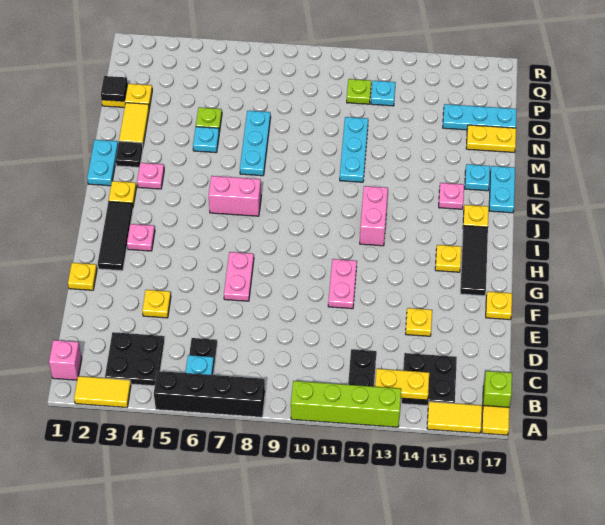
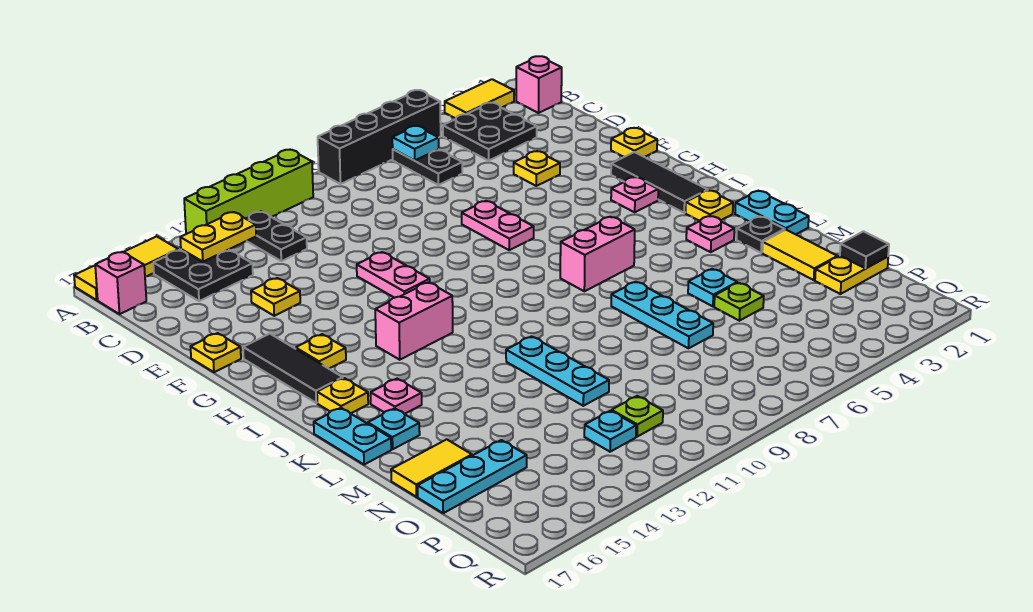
lime 1x1 brick [483,371,512,407] -> pink 1x1 brick [95,252,146,314]
pink 1x2 brick [360,186,388,246] -> pink 1x2 brick turned to [375,282,453,360]
yellow 1x2 plate [466,125,516,152] -> yellow 1x2 tile [391,439,472,497]

